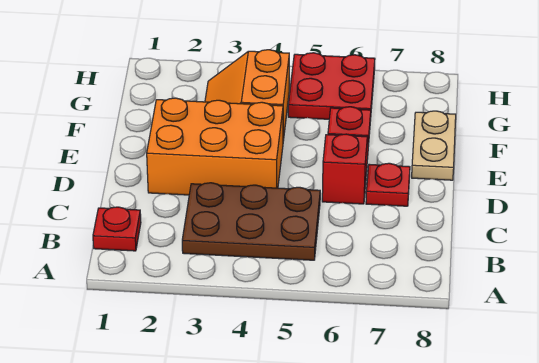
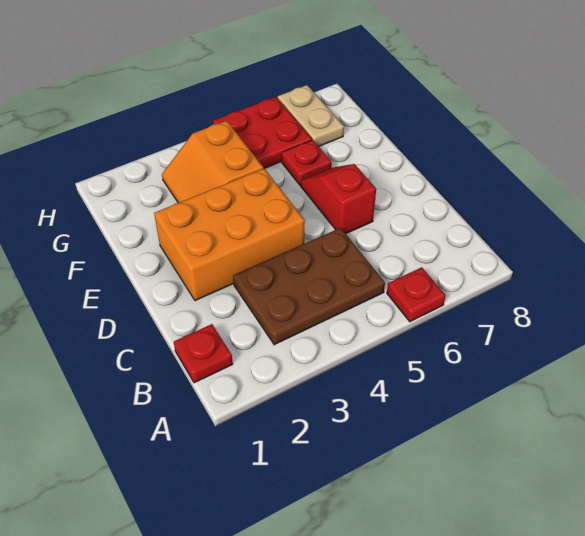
red 1x1 plate [366,163,410,206] -> red 1x1 plate moved to [387,267,446,322]
tan 1x2 plate [412,111,456,180] -> tan 1x2 plate moved to [278,85,344,146]

